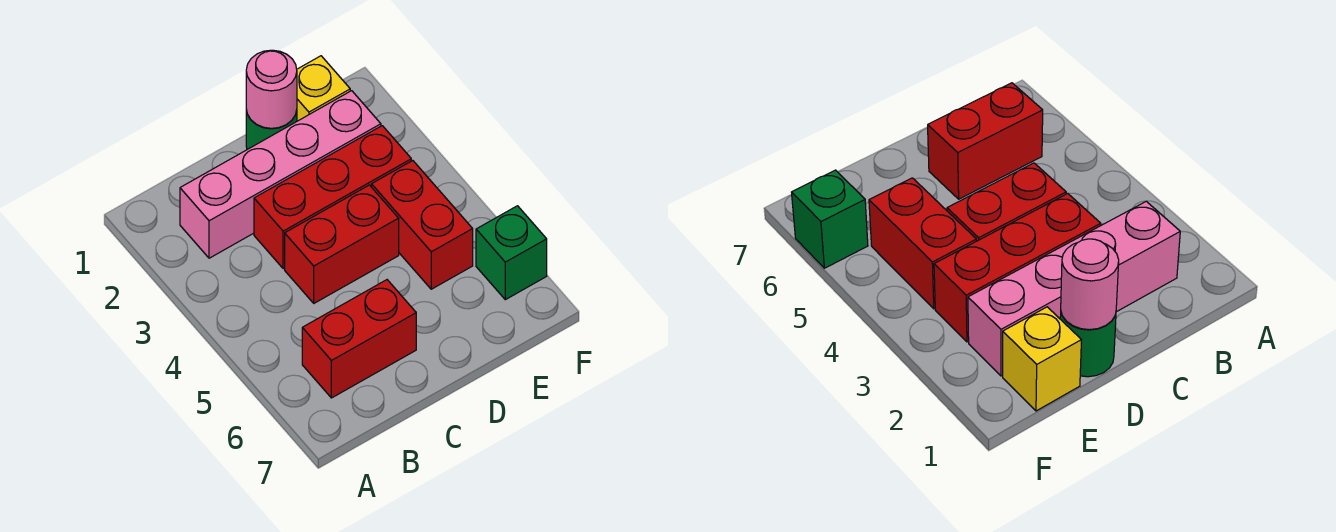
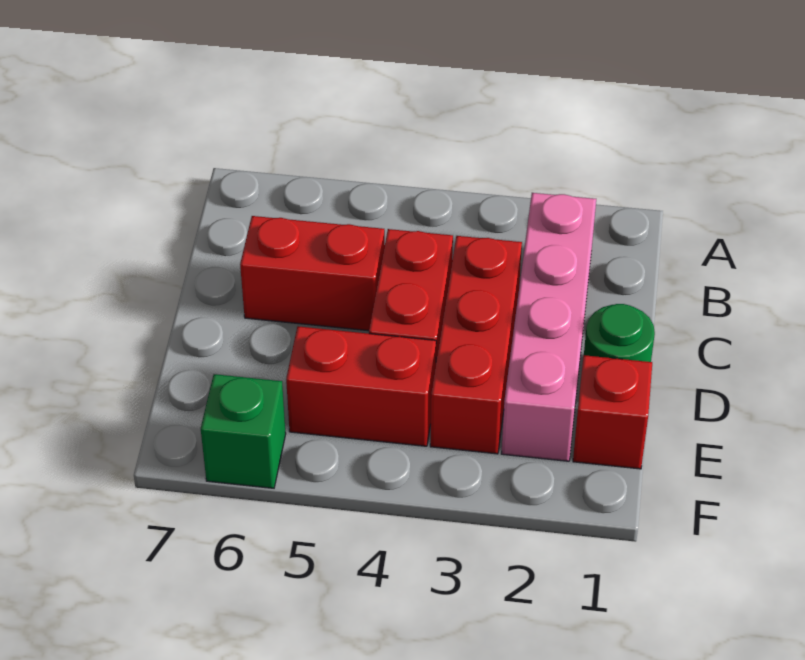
red 1x2 brick [302,280,416,398] -> red 1x2 brick turned to [240,216,385,331]
pink 1x1 round brick [246,50,297,128] -> none
yellow 1x1 brick [297,56,350,121] -> red 1x1 brick [573,355,652,469]

